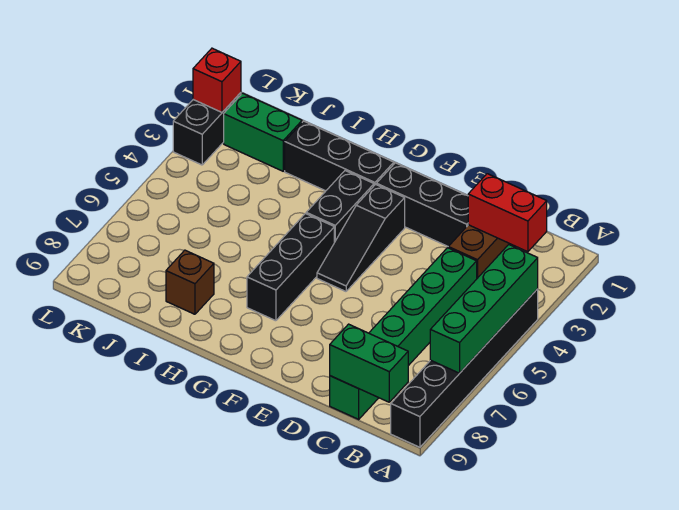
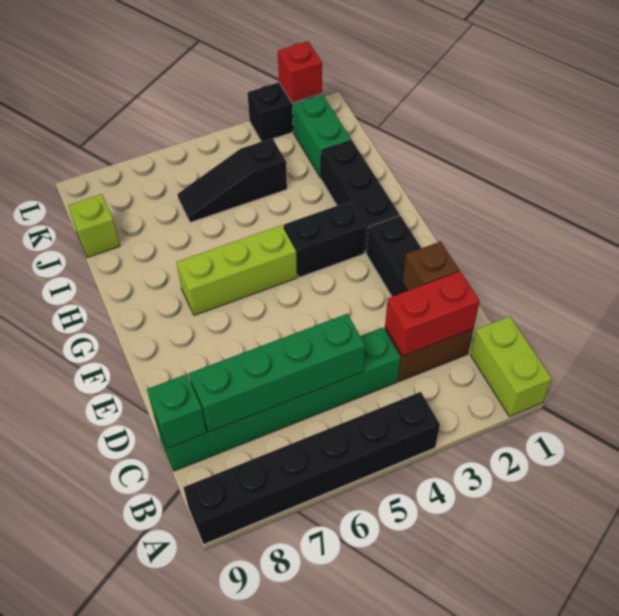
none -> lime 1x2 brick [471,316,552,417]
green 1x4 brick [430,245,538,373] -> green 1x4 brick moved to [189,314,365,432]
red 1x2 brick [468,174,547,252] -> red 1x2 brick turned to [385,271,480,356]
green 1x2 brick [330,324,408,402] -> green 1x1 brick [147,374,206,448]
black 1x3 slope [317,184,405,291] -> black 1x3 slope moved to [178,138,287,222]
black 1x3 brick [247,214,334,321] -> lime 1x3 brick [177,225,297,315]
brown 1x1 brick [166,250,214,314] -> brown 1x1 brick moved to [403,242,459,291]
none -> lime 1x1 brick [68,194,120,258]

